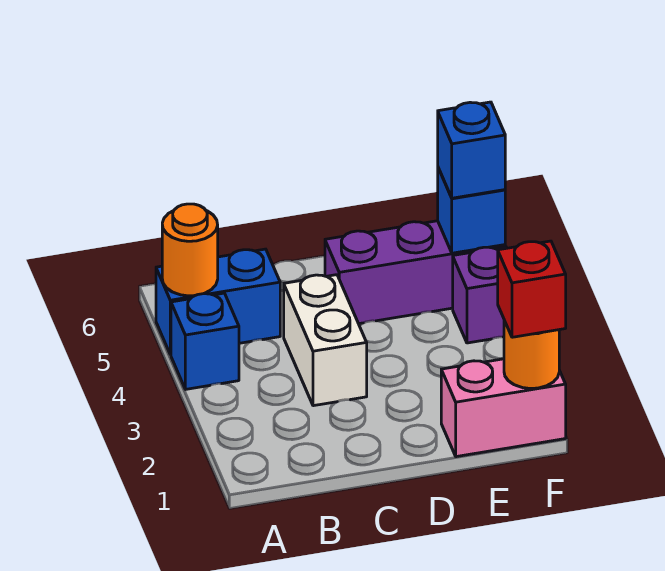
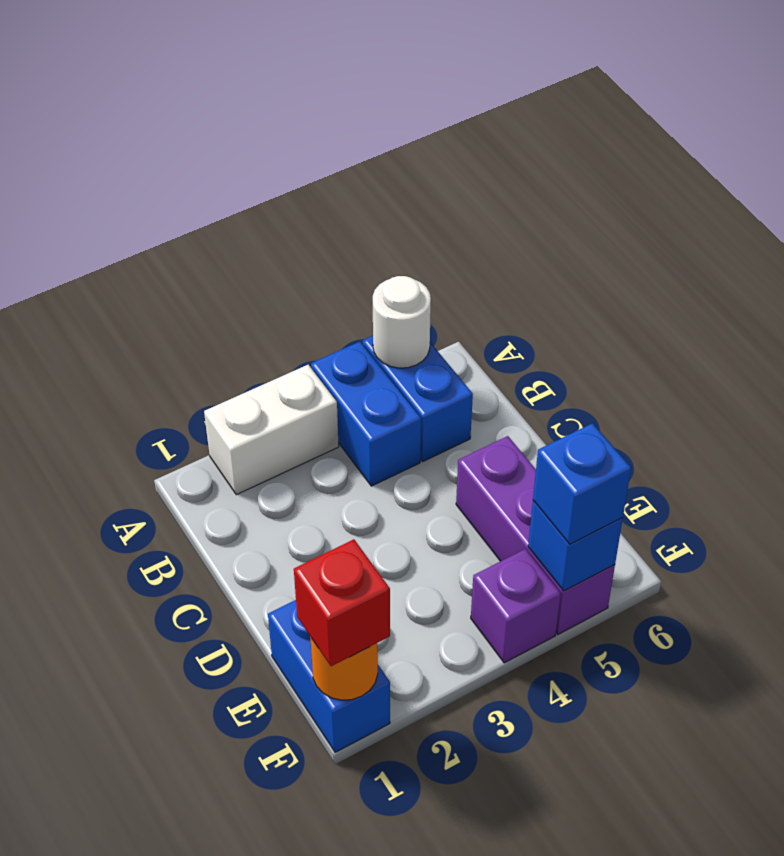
blue 1x1 brick [171,293,239,389] -> blue 1x2 brick [311,342,421,486]
orange 1x1 round brick [162,204,218,296] -> white 1x1 round brick [373,276,431,368]
white 1x2 brick [284,275,367,406] -> white 1x2 brick moved to [204,365,339,495]
pink 1x2 brick [441,359,566,457] -> blue 1x2 brick [268,600,390,752]

